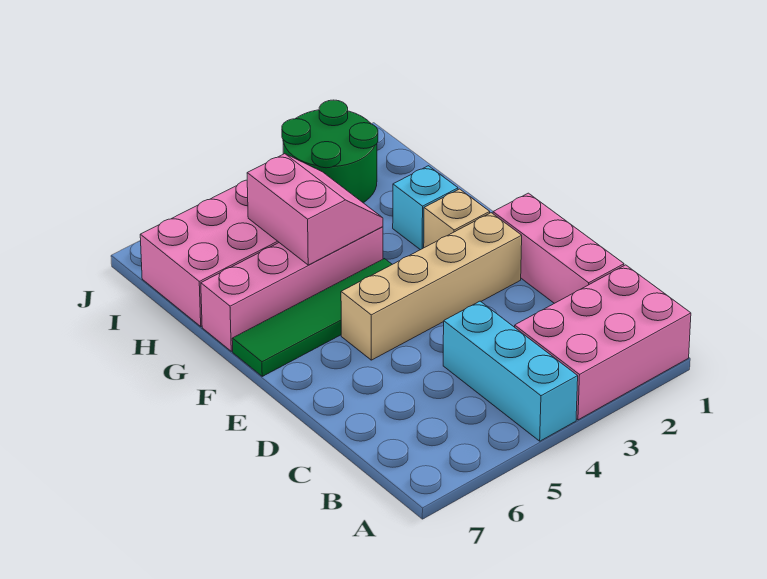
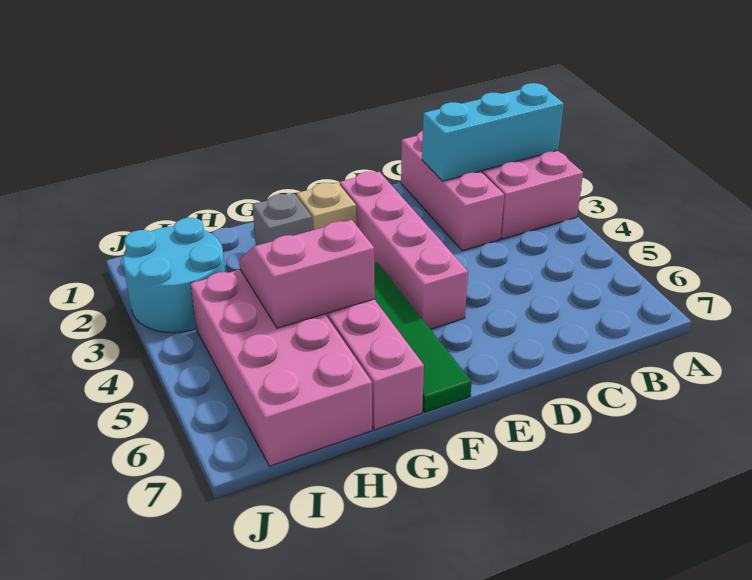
cyan 1x3 brick [443,301,578,441] -> cyan 1x3 brick moved to [422,83,564,181]
pink 1x3 brick [493,193,624,303] -> pink 1x3 brick turned to [401,131,504,251]
tan 1x4 brick [341,213,522,360] -> pink 1x4 brick [340,172,468,329]
cyan 1x1 brick [393,166,458,250] -> grey 1x1 brick [252,194,313,246]
green 2x2 round brick [282,100,378,203] -> cyan 2x2 round brick [123,218,225,333]

